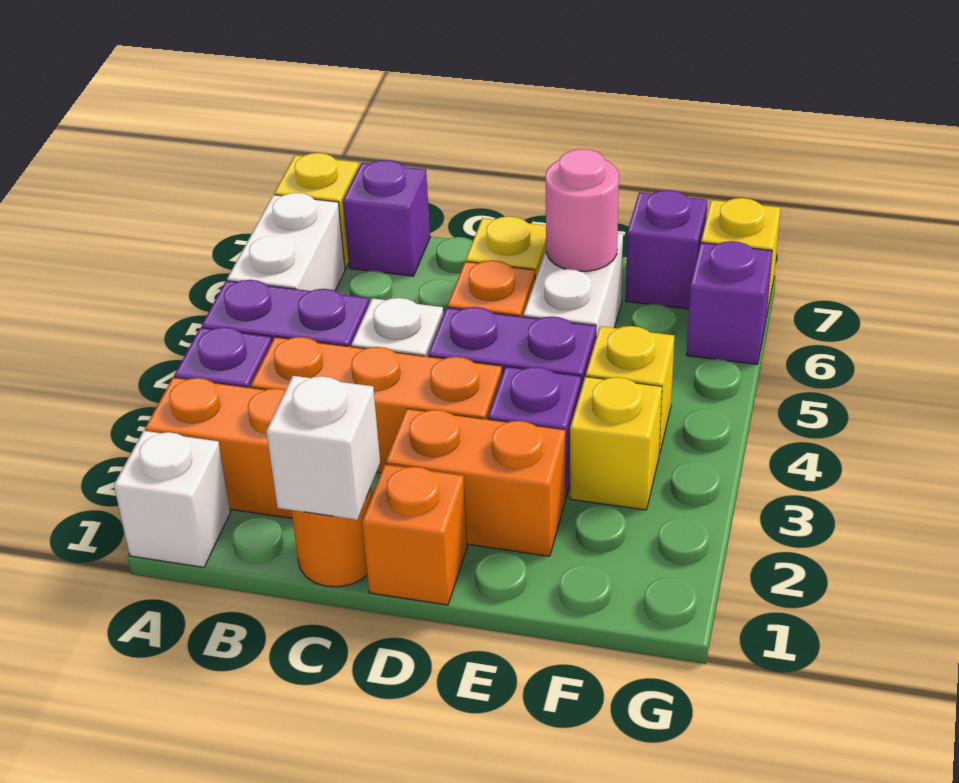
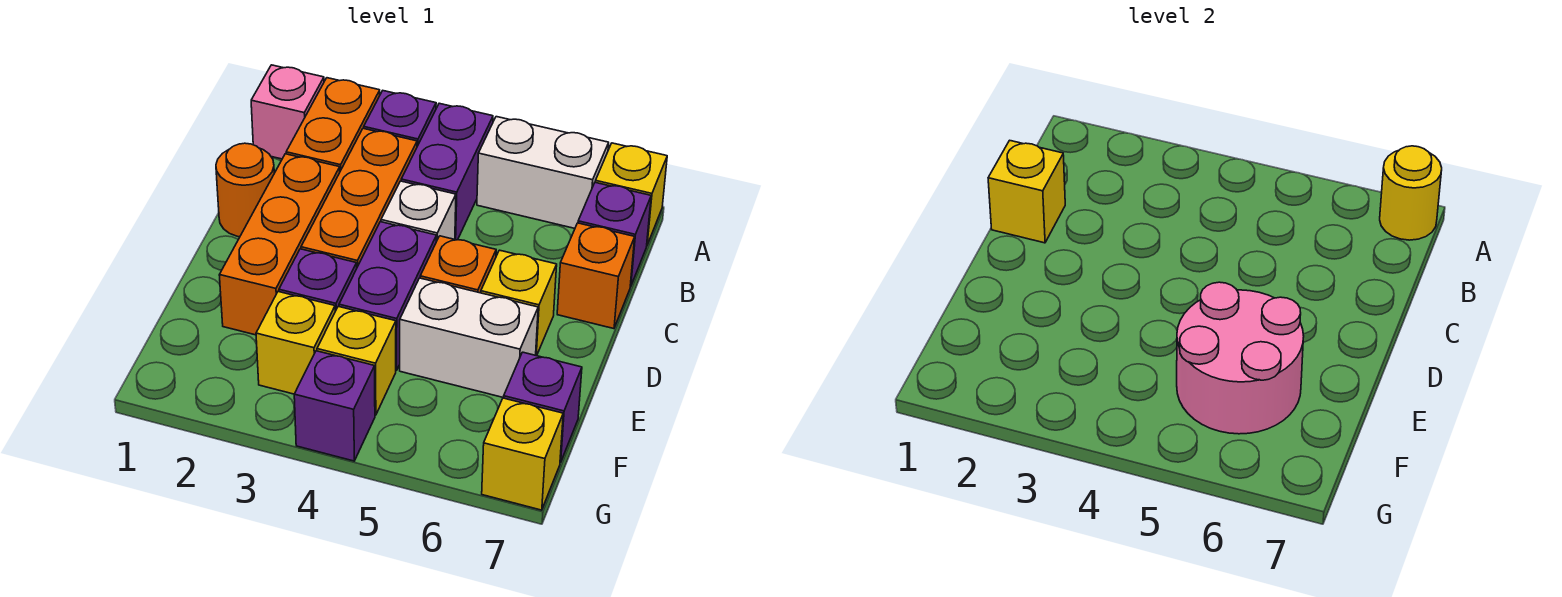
white 1x1 brick [114,431,230,567] -> pink 1x1 brick [251,65,324,159]
none -> yellow 1x1 round brick [1380,146,1442,240]
white 1x1 brick [266,376,380,520] -> yellow 1x1 brick [988,140,1065,243]
orange 1x1 brick [362,465,467,605] -> orange 1x1 brick moved to [557,223,635,329]
orange 1x2 brick [386,409,565,556] -> orange 1x3 brick [219,154,340,335]
pink 1x1 round brick [545,149,619,272] -> pink 2x2 round brick [1177,282,1304,434]
purple 1x1 brick [687,241,772,364] -> purple 1x1 brick moved to [294,351,375,461]

